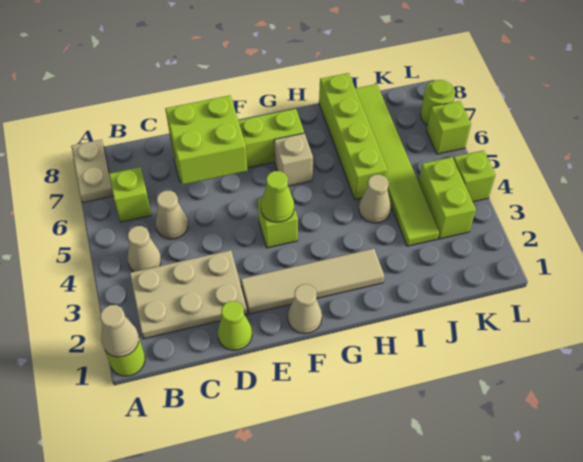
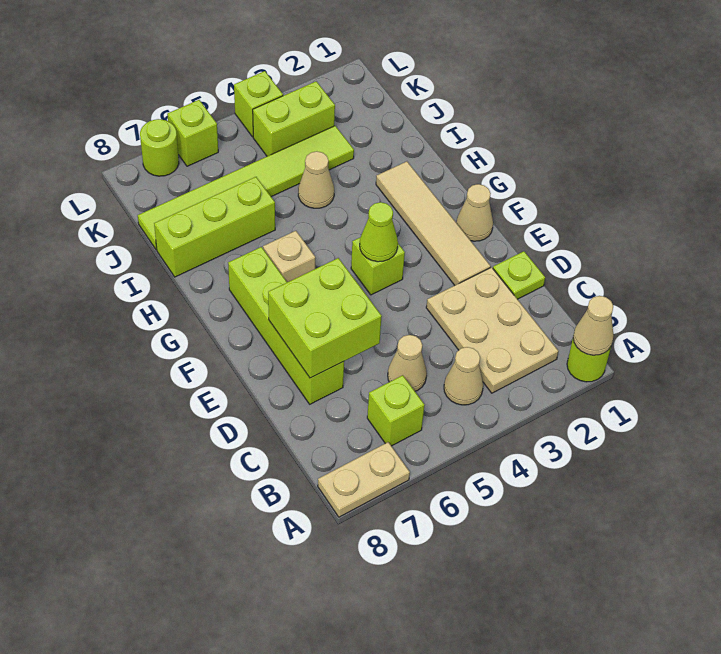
lime 1x1 cone [217,301,252,350] -> lime 1x1 plate [493,251,545,299]
lime 1x4 brick [319,73,388,199] -> lime 1x3 brick [154,177,275,277]

